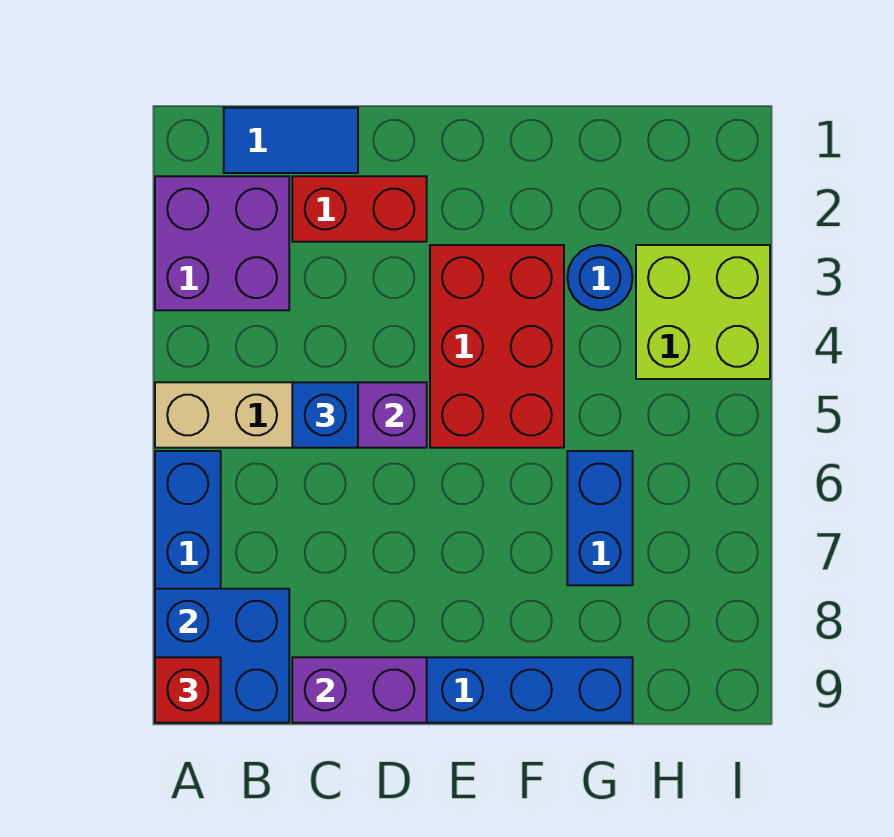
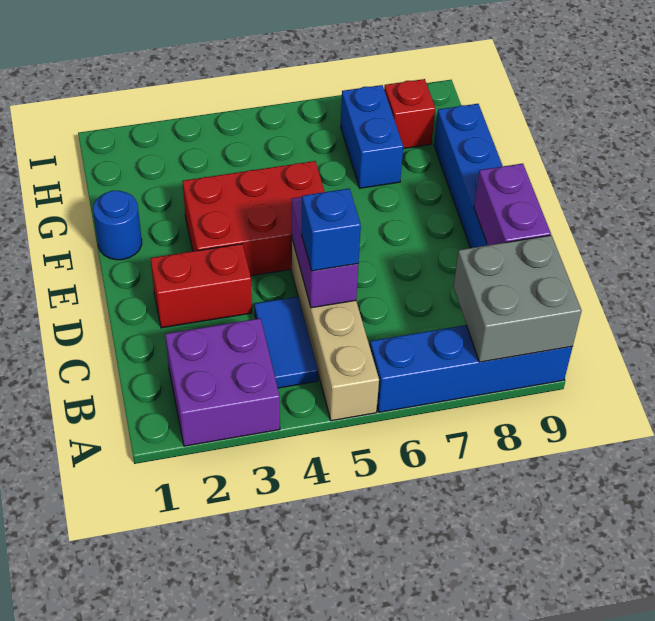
blue 2x2 brick [155,589,289,723] -> grey 2x2 brick [453,235,582,362]
red 1x1 brick [155,657,221,723] -> red 1x1 brick moved to [384,79,435,149]
blue 1x2 tile [224,108,358,173] -> blue 1x2 tile moved to [254,297,318,388]
red 1x2 brick [292,176,427,242] -> red 1x2 brick turned to [150,244,252,328]
blue 1x1 round brick [567,245,633,310] -> blue 1x1 round brick moved to [93,191,142,260]
blue 1x2 brick [567,451,633,585] -> blue 1x2 brick turned to [341,85,403,188]
lime 2x2 brick [636,245,770,379] -> none

